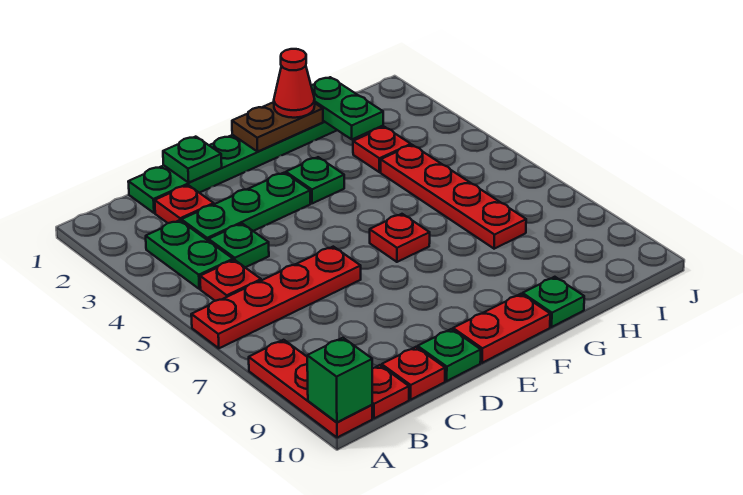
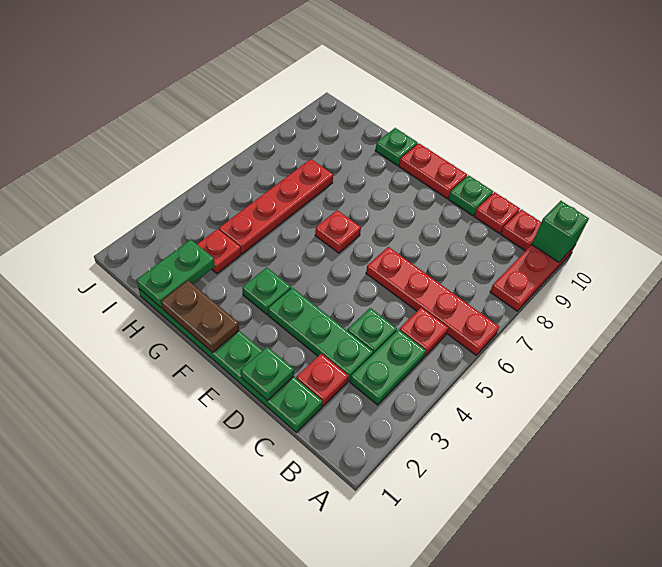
red 1x1 cone [274,49,315,118] -> none

